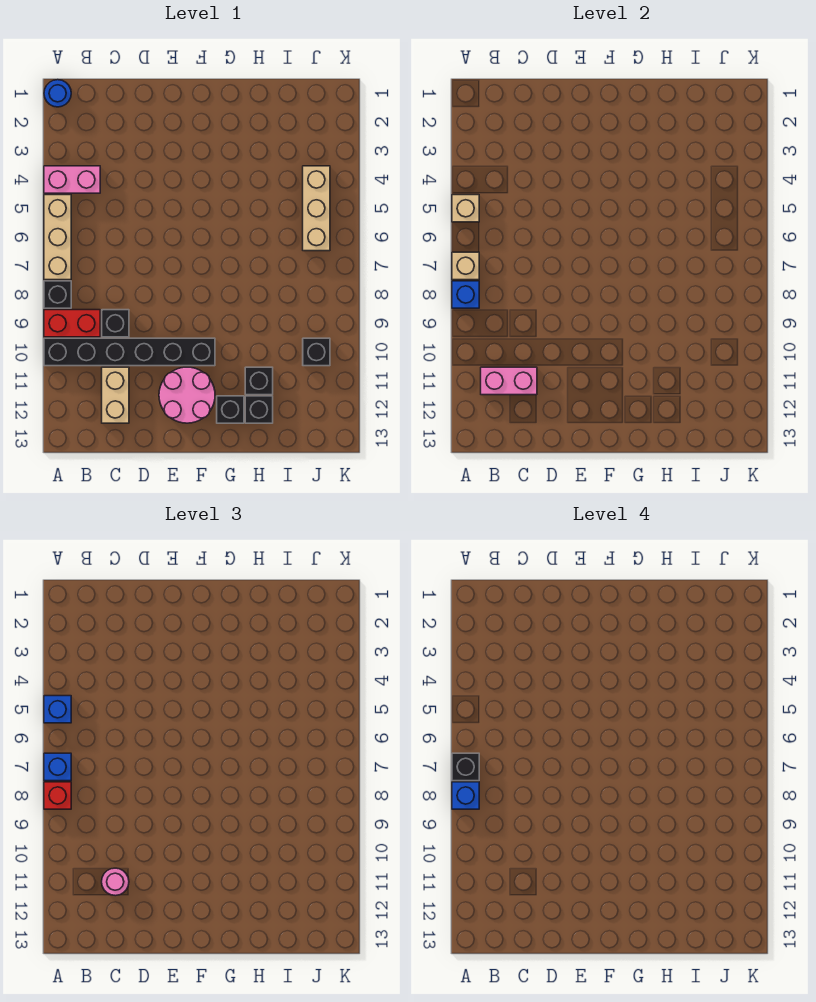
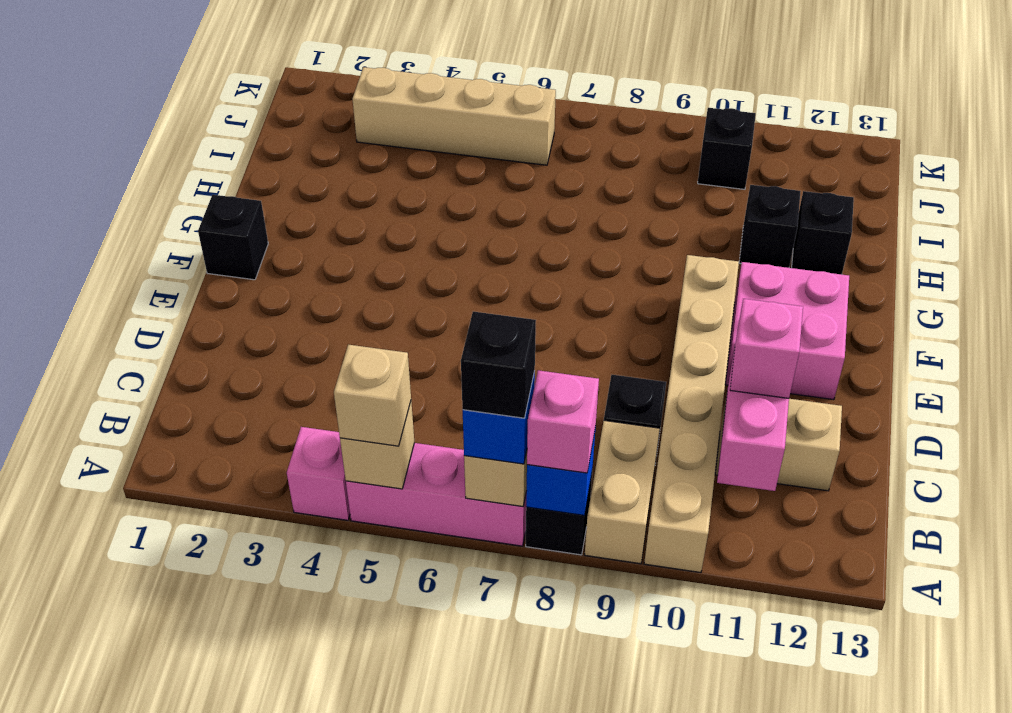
blue 1x1 round brick [44,80,71,107] -> none
pink 1x2 brick [44,166,100,193] -> pink 1x1 brick [287,427,350,520]
tan 1x3 brick [44,195,71,280] -> pink 1x3 brick [346,443,526,546]
blue 1x1 brick [44,696,71,723] -> tan 1x1 brick [334,345,411,446]
red 1x1 brick [44,782,71,809] -> pink 1x1 brick [527,370,599,473]
blue 1x1 brick [452,782,479,809] -> none
red 1x2 brick [44,310,100,337] -> tan 1x2 brick [585,421,660,564]
black 1x6 brick [44,338,215,366] -> tan 1x6 brick [644,255,739,573]
pink 1x1 round brick [102,868,129,896] -> pink 1x1 brick [730,299,803,398]
pink 2x2 round brick [159,367,215,423] -> pink 2x2 brick [725,262,849,400]
black 1x1 brick [217,396,244,423] -> black 1x1 brick moved to [198,195,268,280]
tan 1x3 brick [303,166,330,251] -> tan 1x4 brick [353,67,556,165]

